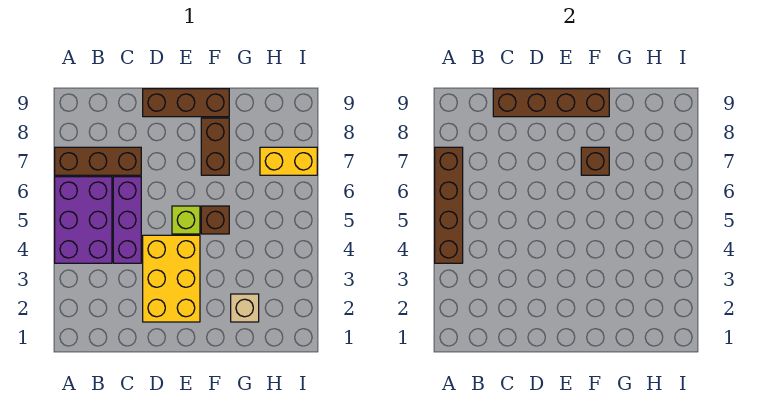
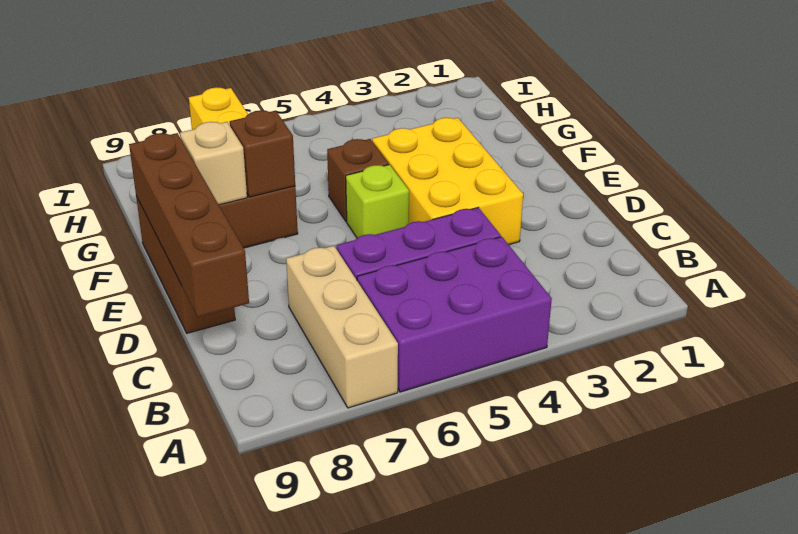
brown 1x4 brick [435,147,463,263] -> none
brown 1x3 brick [55,147,141,175] -> tan 1x3 brick [286,246,398,408]
yellow 2x3 brick [143,235,200,322] -> yellow 2x3 brick turned to [372,118,523,245]
tan 1x1 brick [231,294,259,322] -> tan 1x1 brick moved to [180,122,247,205]

